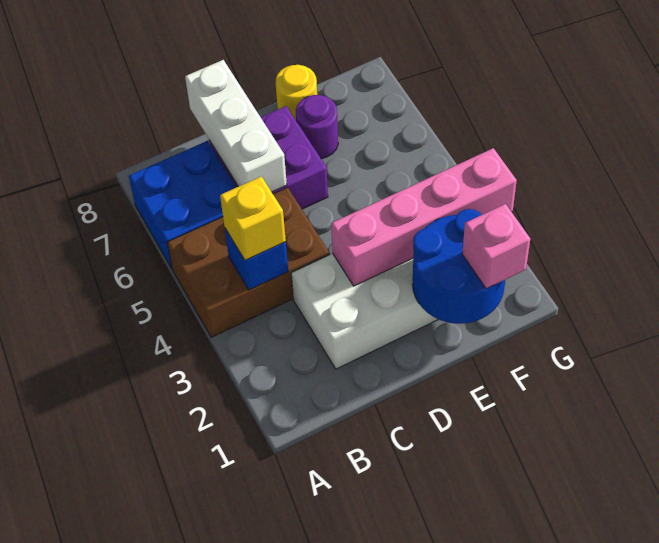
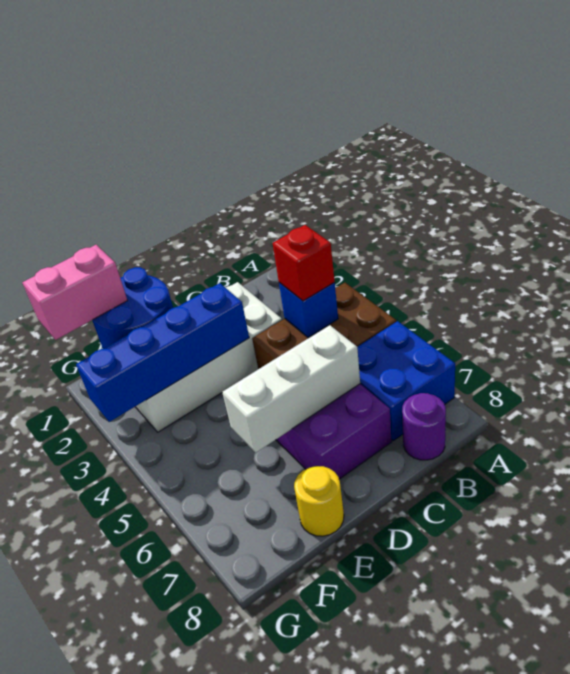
yellow 1x1 brick [220,176,286,260] -> red 1x1 brick [273,225,335,301]
white 1x3 brick [185,60,287,192] -> white 1x3 brick turned to [222,325,360,453]
pink 1x4 brick [331,148,517,286] -> blue 1x4 brick [76,283,249,422]
purple 1x1 round brick [296,95,338,159] -> purple 1x1 round brick moved to [402,393,446,460]
pink 1x1 brick [462,204,530,289] -> pink 1x2 brick [22,245,127,340]

